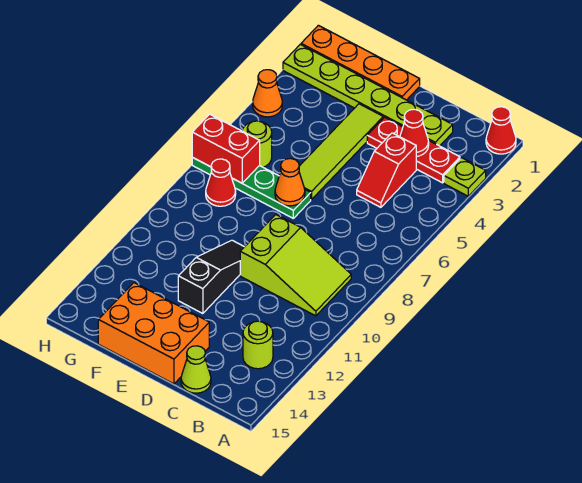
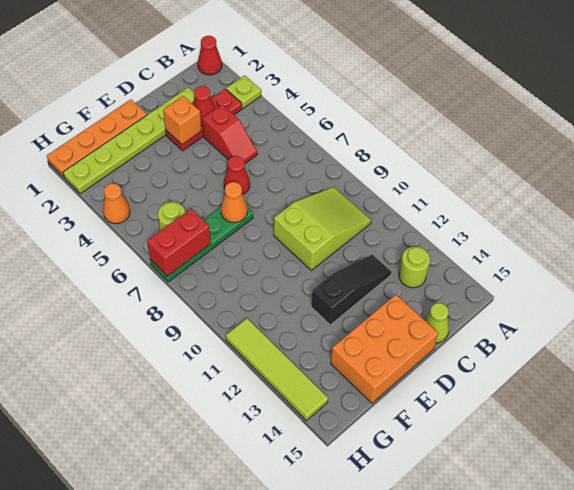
none -> orange 1x1 brick [163,96,201,144]
lime 1x4 tile [299,104,383,199] -> lime 1x4 tile moved to [226,318,328,421]
black 1x3 slope [178,240,244,314] -> black 1x3 slope turned to [311,255,392,325]
red 1x1 cone [206,159,236,206] -> red 1x1 cone moved to [224,156,250,194]

